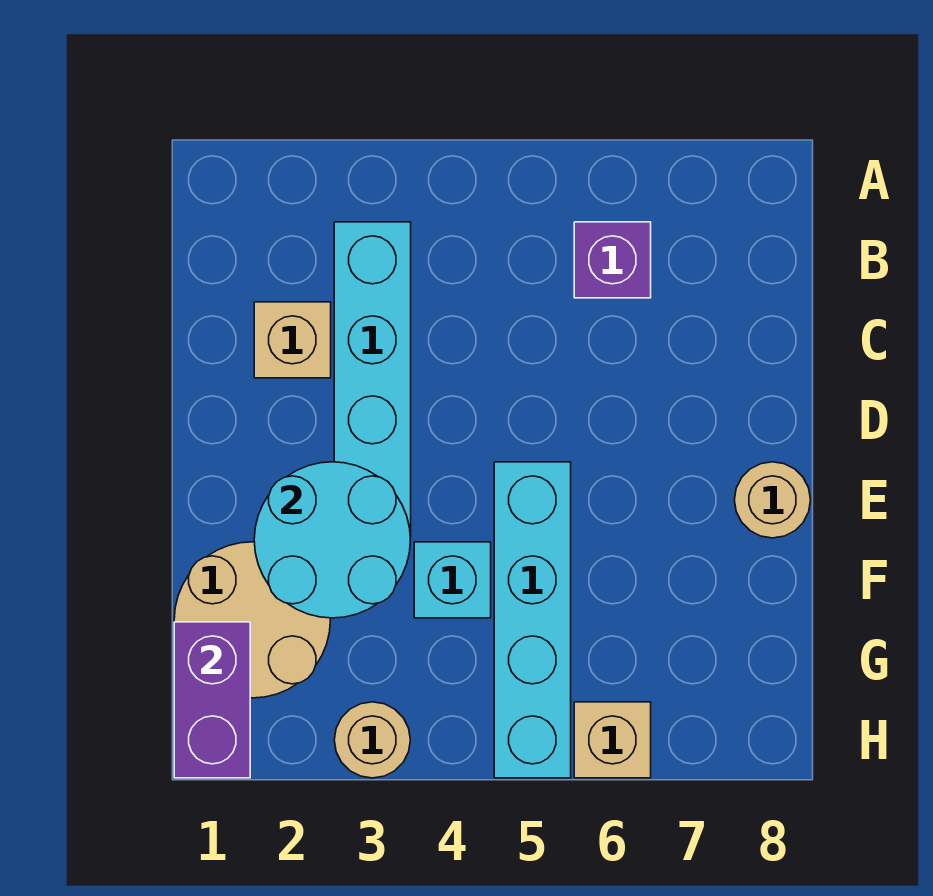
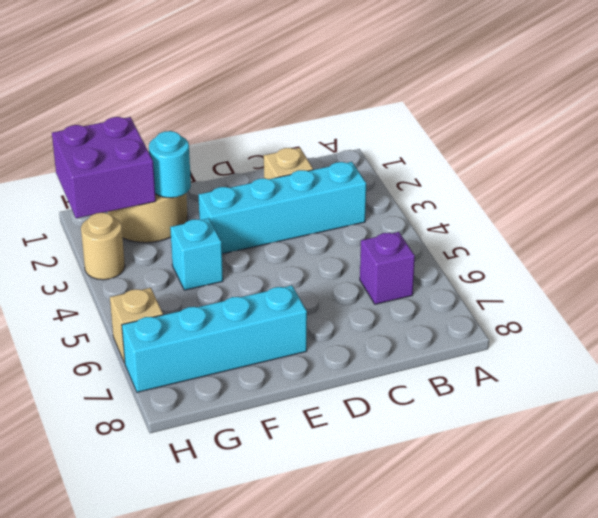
cyan 2x2 round brick [254,462,410,618] -> cyan 1x1 round brick [149,131,191,198]
cyan 1x4 brick [494,462,571,778] -> cyan 1x4 brick moved to [122,285,307,392]
tan 1x1 round brick [734,462,811,538] -> none
purple 1x2 brick [174,622,250,778] -> purple 2x2 brick [52,117,156,218]

